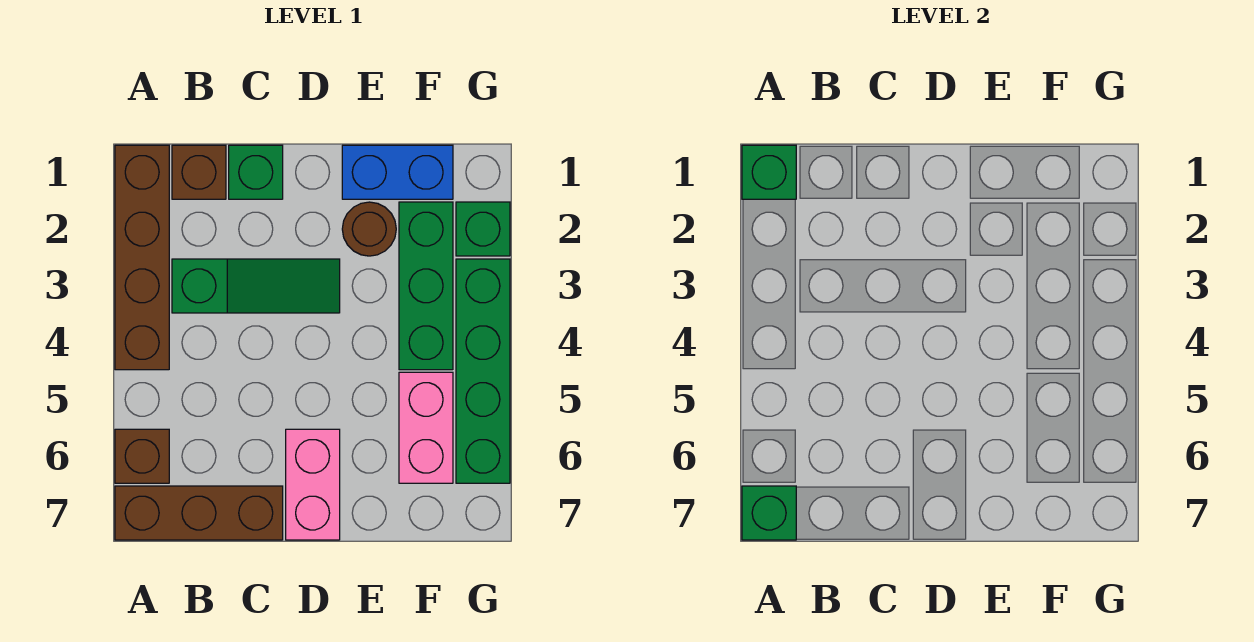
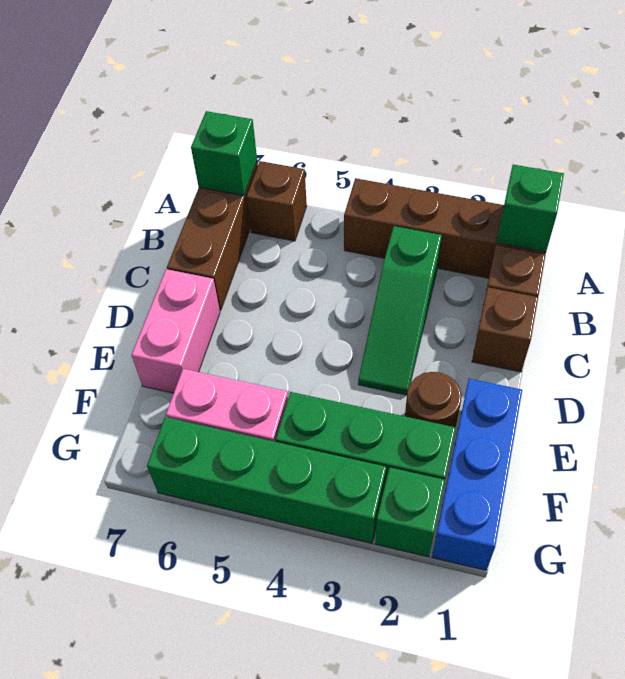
green 1x1 brick [229,145,283,199] -> brown 1x1 brick [472,287,538,372]
pink 1x2 brick [286,429,340,540] -> pink 1x2 brick turned to [131,269,220,393]
blue 1x2 brick [342,145,453,199] -> blue 1x3 brick [432,379,522,570]

